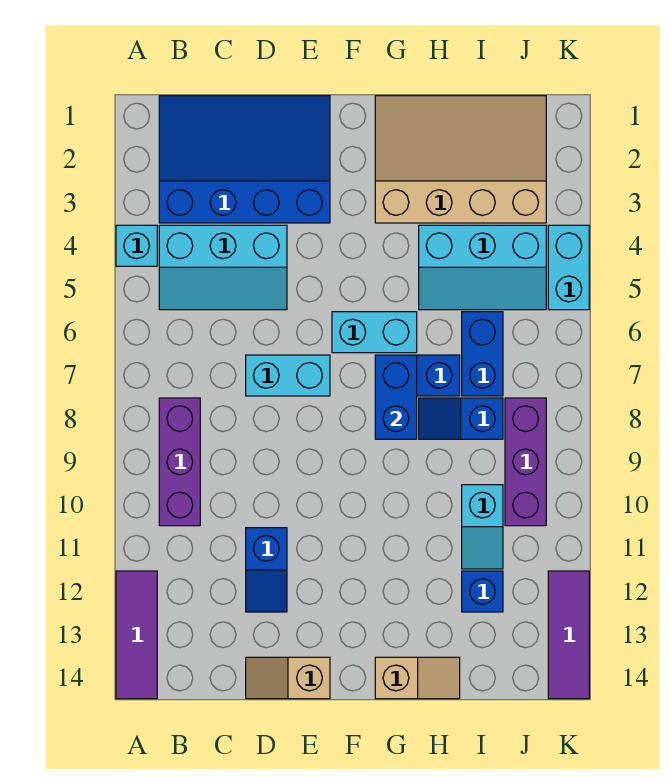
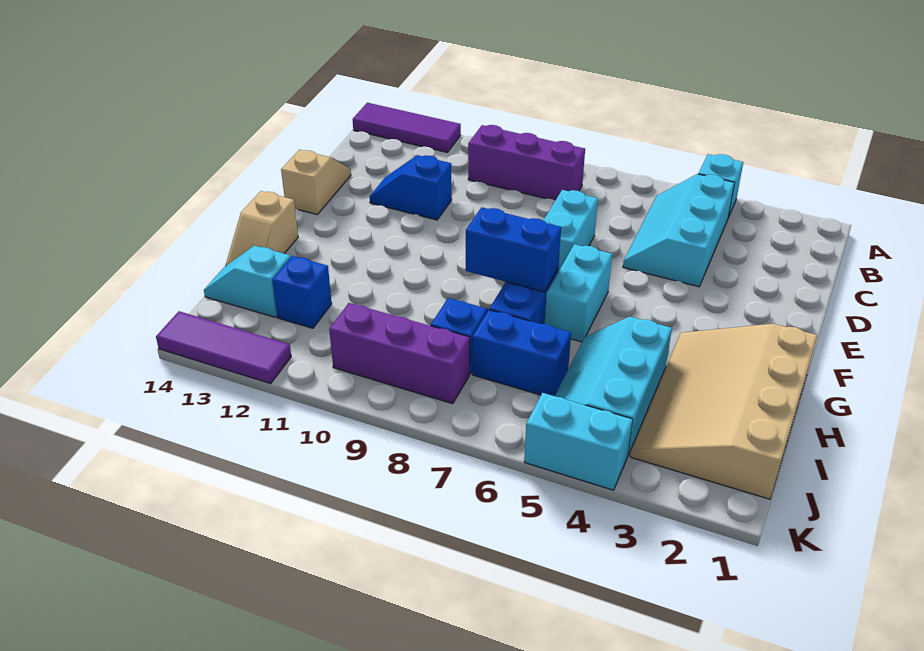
blue 3x4 slope [159,96,330,223] -> none
tan 3x4 slope [375,96,546,223] -> tan 3x4 slope turned to [630,324,817,499]
cyan 1x2 slope [462,485,503,569] -> cyan 1x2 slope moved to [204,246,291,317]

